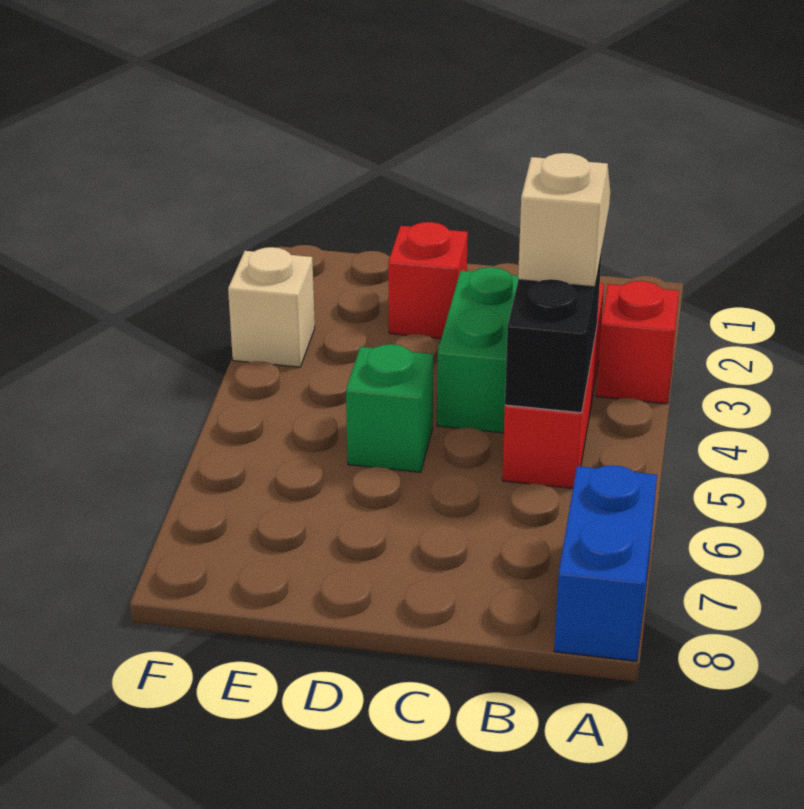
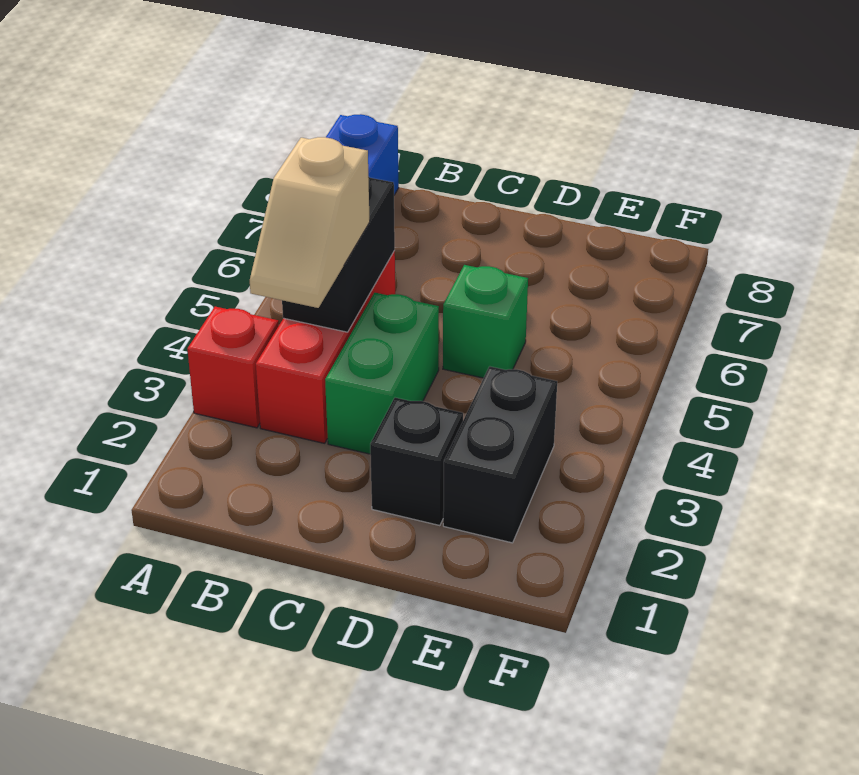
red 1x1 brick [388,222,468,339] -> black 1x1 brick [370,398,463,526]
none -> black 1x2 brick [443,366,557,543]
tan 1x1 brick [228,247,315,367] -> none

